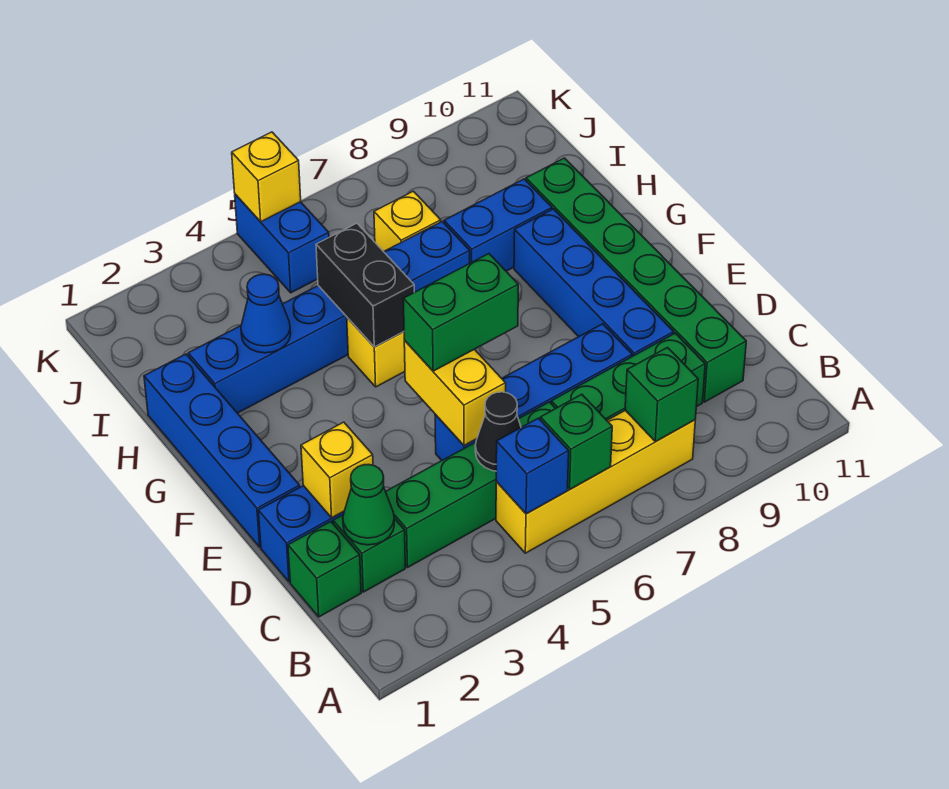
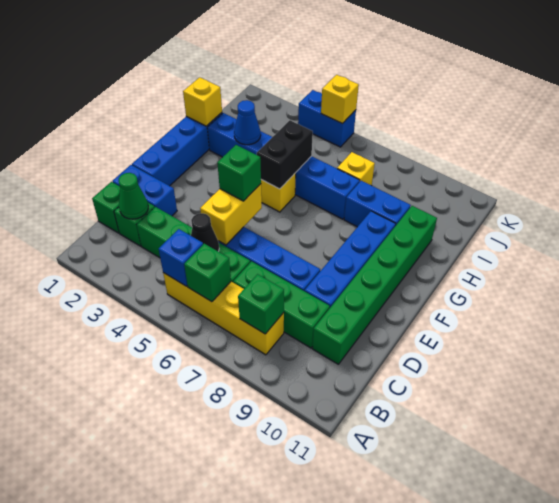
yellow 1x1 brick [301,422,373,518] -> yellow 1x1 brick moved to [183,77,222,126]
green 1x2 brick [403,254,518,371] -> green 1x1 brick [217,145,261,201]
blue 1x2 brick [235,194,329,293] -> blue 1x2 brick turned to [298,90,356,147]

